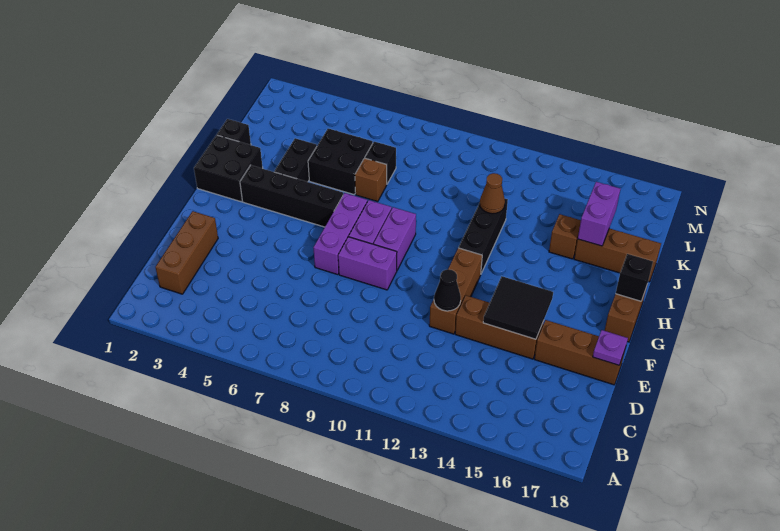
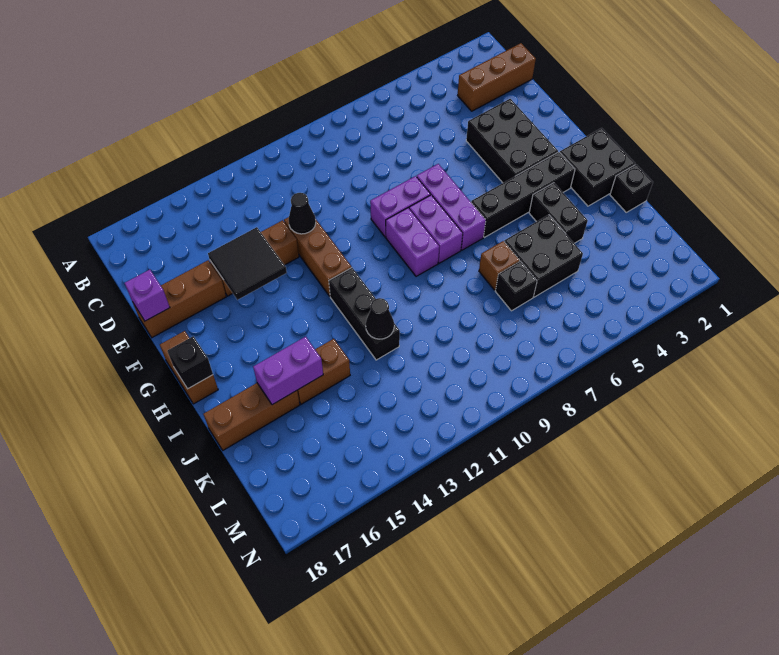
brown 1x3 brick [156,211,218,294] -> brown 1x3 brick turned to [458,43,536,111]
none -> black 2x3 brick [466,99,558,183]
purple 1x1 plate [593,330,628,365] -> purple 1x1 brick [125,269,170,321]
brown 1x1 cone [480,173,505,214] -> black 1x1 cone [366,298,394,339]
brown 1x1 brick [549,214,581,259] -> brown 1x2 brick [297,339,350,404]
purple 1x2 brick [578,182,620,246] -> purple 1x2 brick turned to [253,337,323,405]

